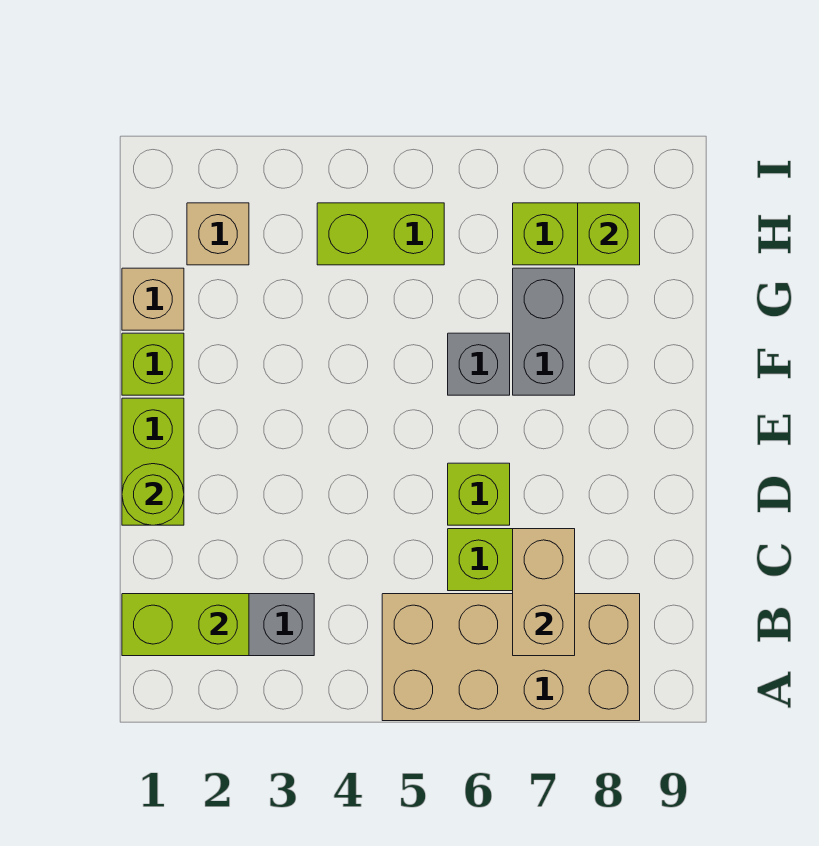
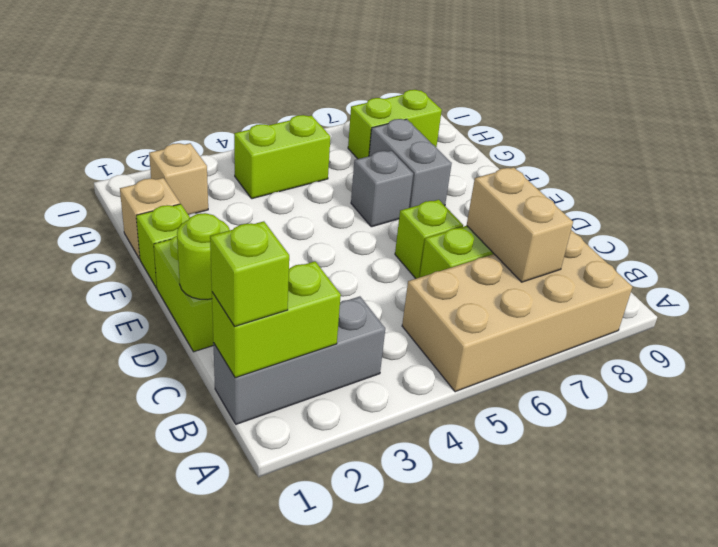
lime 1x1 brick [578,203,640,265] -> lime 1x1 brick moved to [210,221,289,326]

